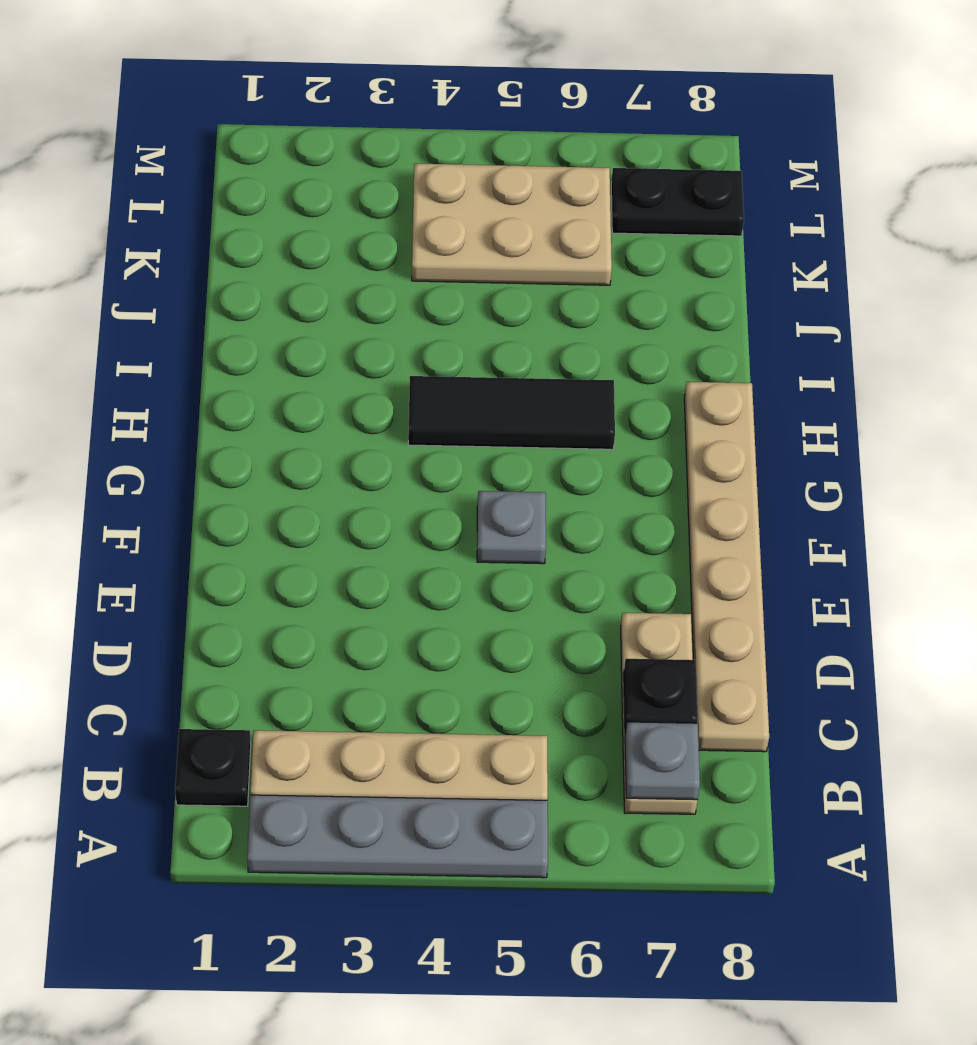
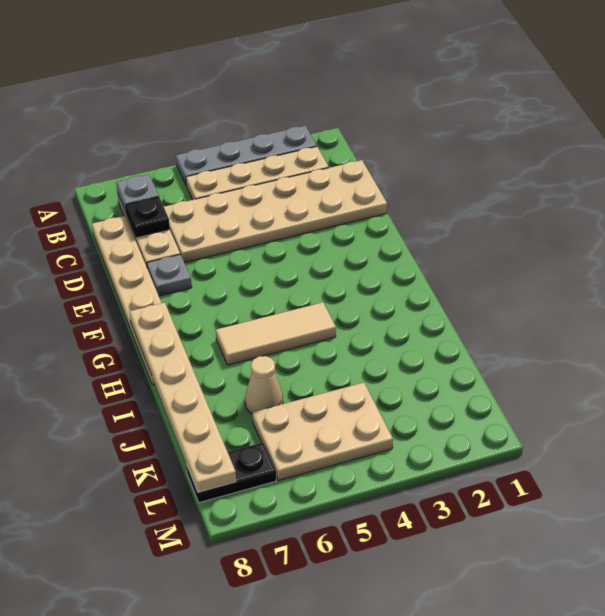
black 1x1 plate [175,729,251,806] -> none
none -> tan 2x6 plate [164,160,387,263]
grey 1x1 plate [477,491,546,564] -> grey 1x1 plate moved to [147,254,192,296]
none -> tan 1x6 plate [129,303,236,492]
black 1x3 tile [408,376,615,449] -> tan 1x3 tile [216,302,336,365]
none -> tan 1x1 cone [245,356,283,413]

